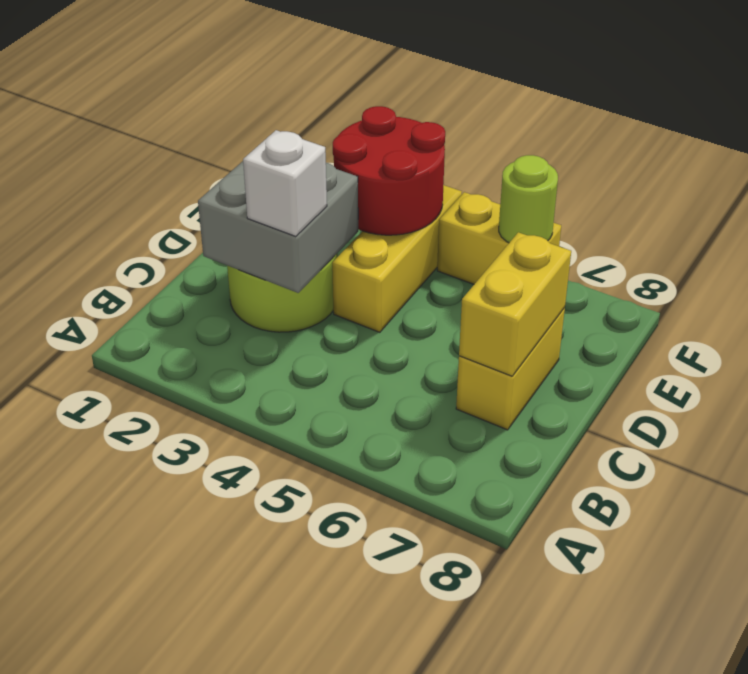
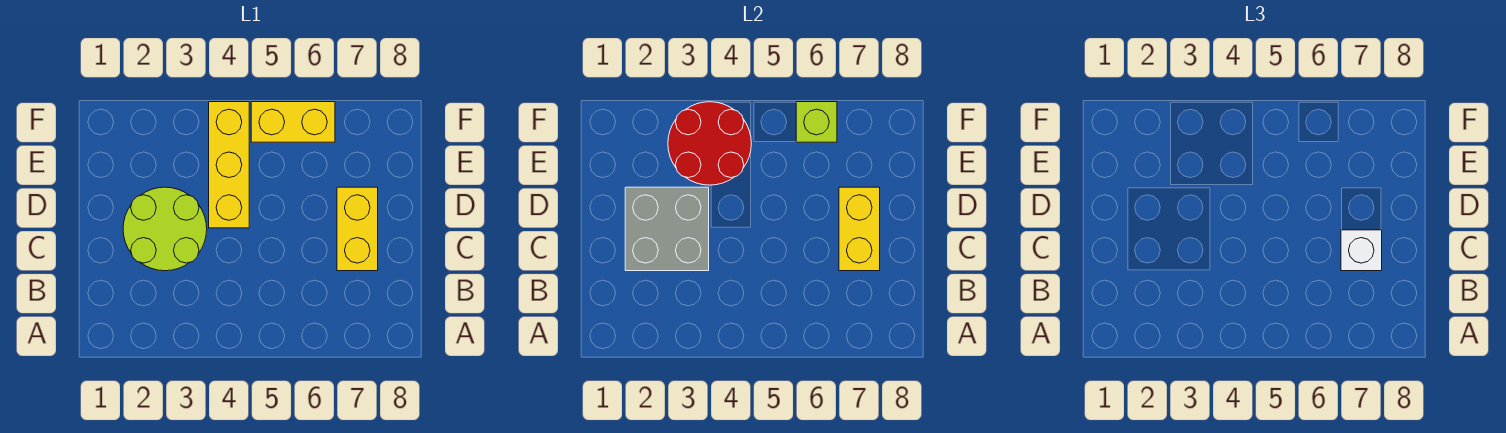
white 1x1 brick [243,130,327,237] -> white 1x1 brick moved to [1341,230,1382,271]
lime 1x1 round brick [499,155,558,243] -> lime 1x1 brick [796,102,837,142]

